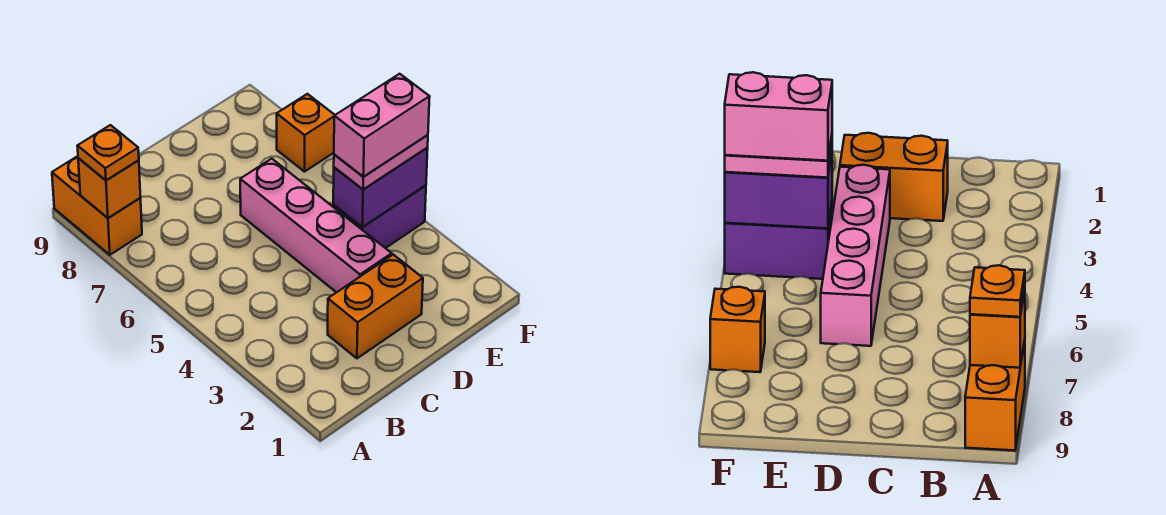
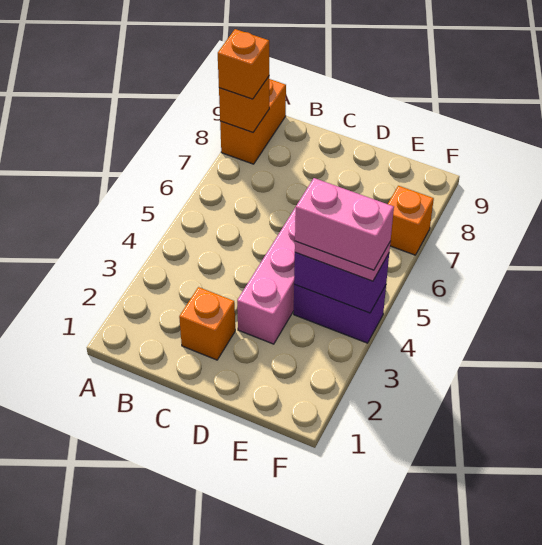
orange 1x1 plate [77,125,139,180] -> orange 1x1 brick [218,29,269,99]
orange 1x2 brick [328,255,423,358] -> orange 1x1 brick [179,287,235,360]

